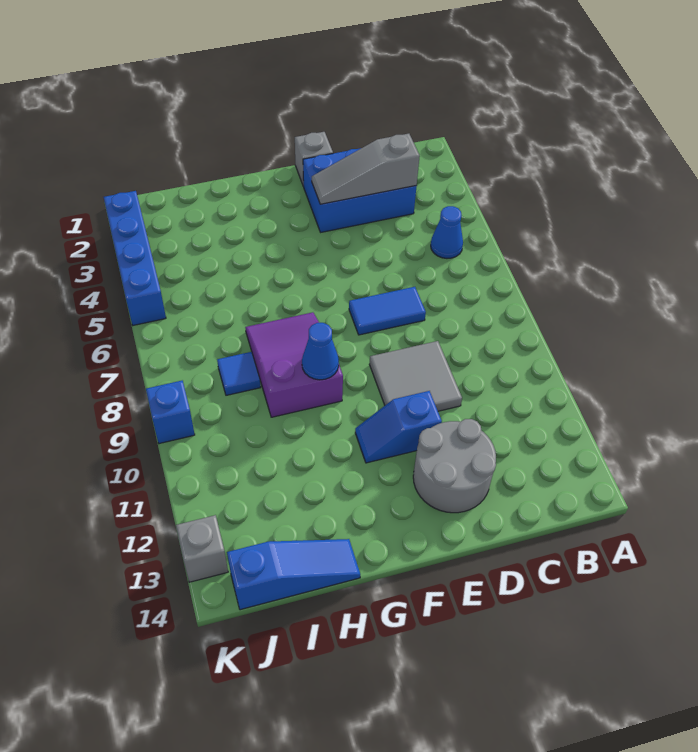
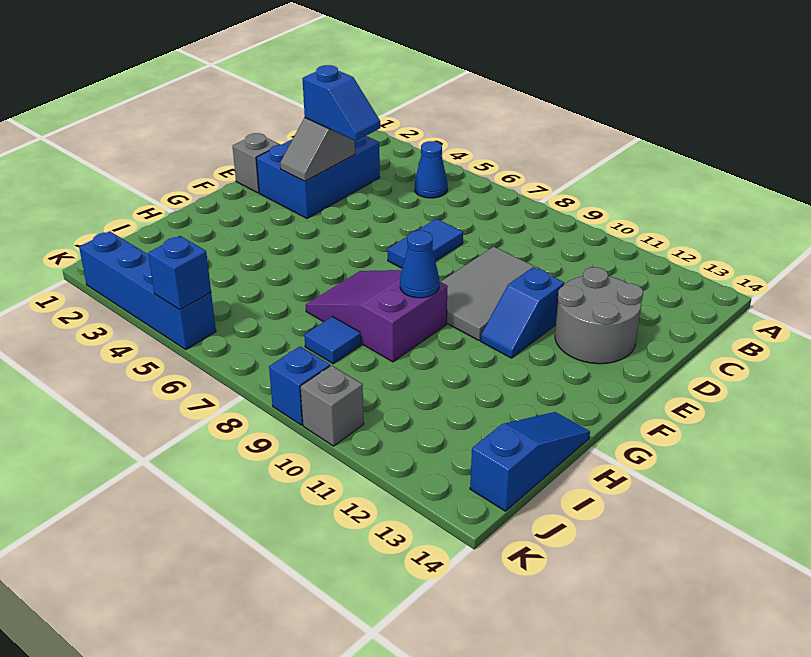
grey 1x3 slope [312,134,420,204] -> grey 1x2 slope [280,118,355,181]
none -> blue 1x2 slope [302,65,380,141]
grey 2x2 tile [369,341,462,411] -> grey 2x3 tile [441,247,553,341]
none -> blue 1x1 brick [148,236,211,310]
grey 1x1 brick [176,515,228,582] -> grey 1x1 brick moved to [300,365,364,446]

